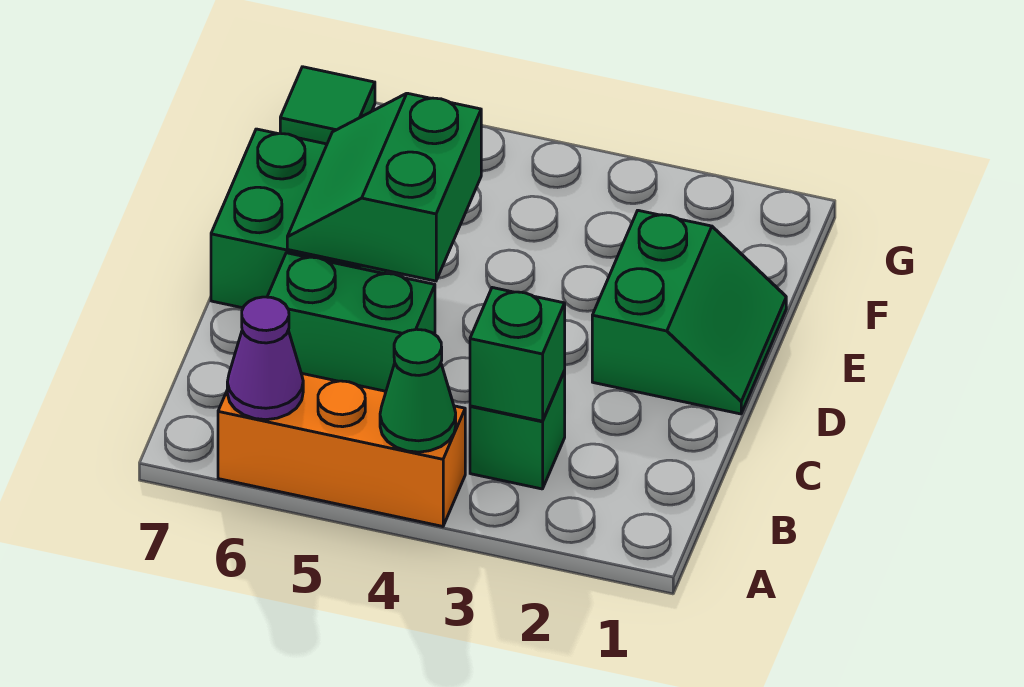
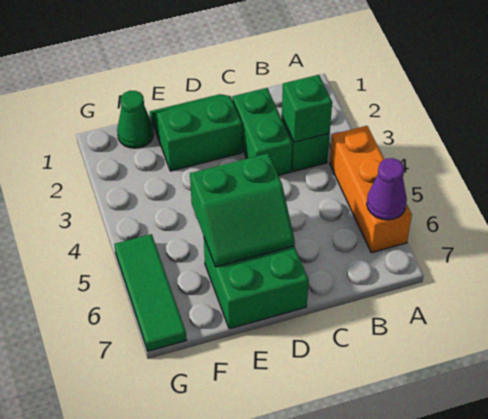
green 1x1 cone [380,329,456,452] -> green 1x1 cone moved to [117,91,154,148]
green 1x2 brick [267,253,435,391] -> green 1x2 brick moved to [232,88,292,175]
green 1x1 tile [280,67,375,144] -> green 1x3 tile [114,234,186,351]

